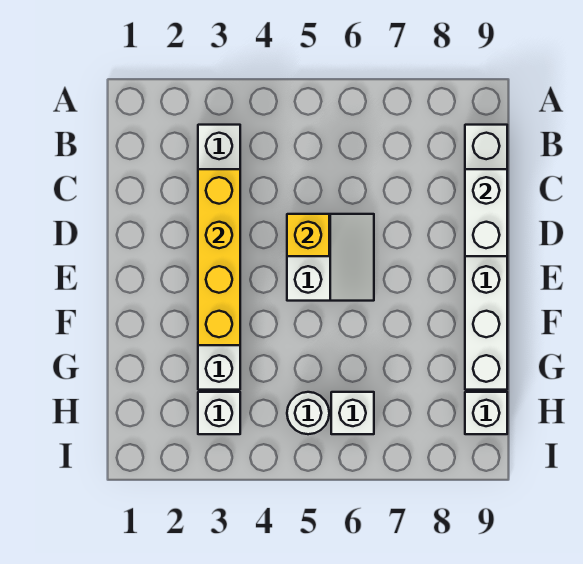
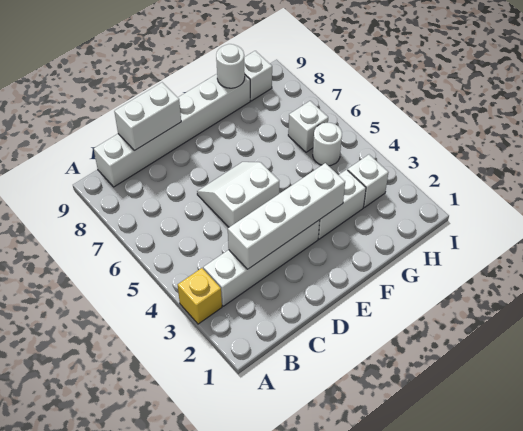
yellow 1x4 brick [198,169,240,345] -> white 1x4 brick [228,163,345,269]
yellow 1x1 brick [287,214,329,256] -> yellow 1x1 brick moved to [178,268,222,324]
none -> white 1x1 round brick [216,44,245,88]

